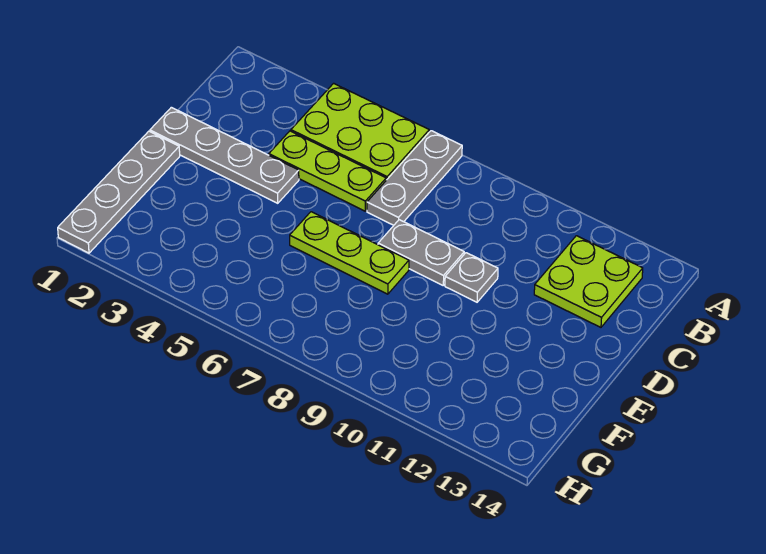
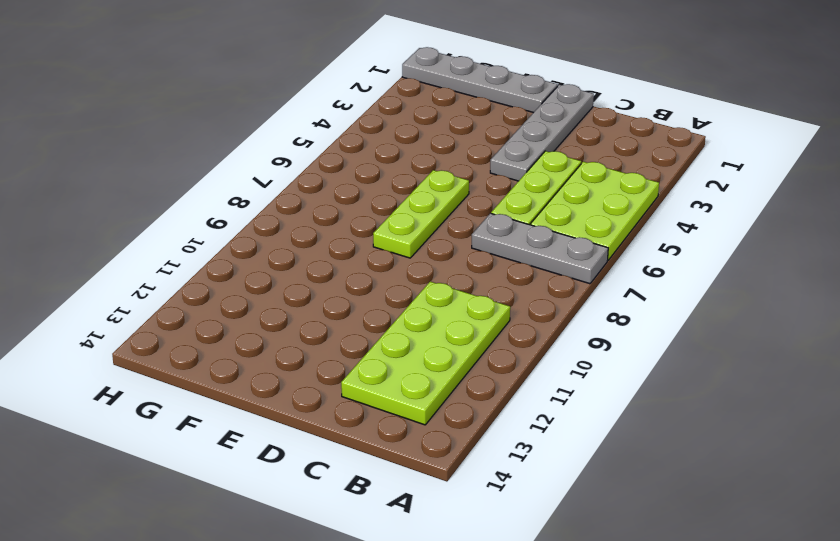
lime 2x2 plate [534,236,643,327] -> lime 2x4 plate [341,281,510,425]
grey 1x2 plate [378,220,464,285] -> none
grey 1x1 plate [445,253,498,302] -> none

